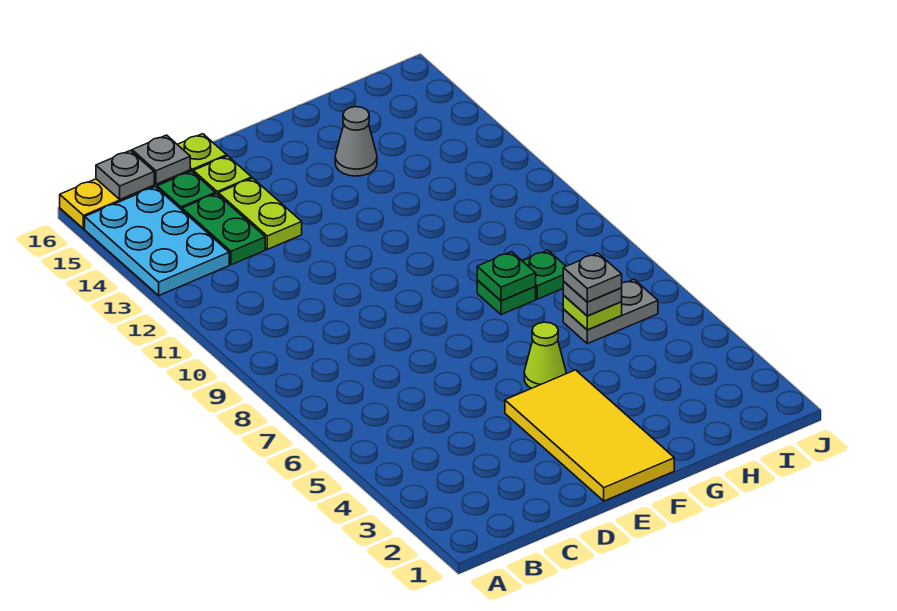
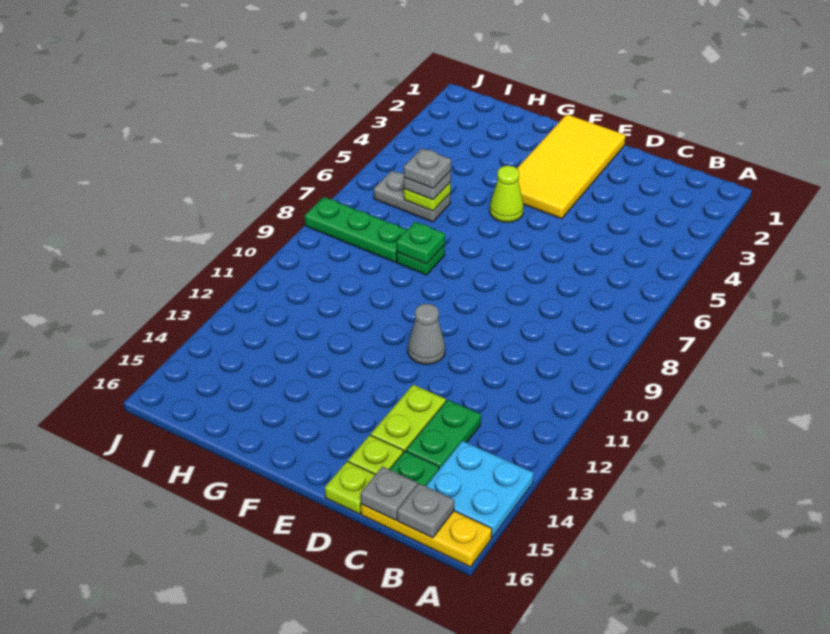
cyan 2x3 plate [85,187,229,295] -> cyan 2x2 plate [426,441,534,537]
grey 1x1 cone [335,107,377,176] -> grey 1x1 cone moved to [408,304,445,365]
green 1x1 plate [523,250,566,299] -> green 1x3 plate [305,197,407,262]

